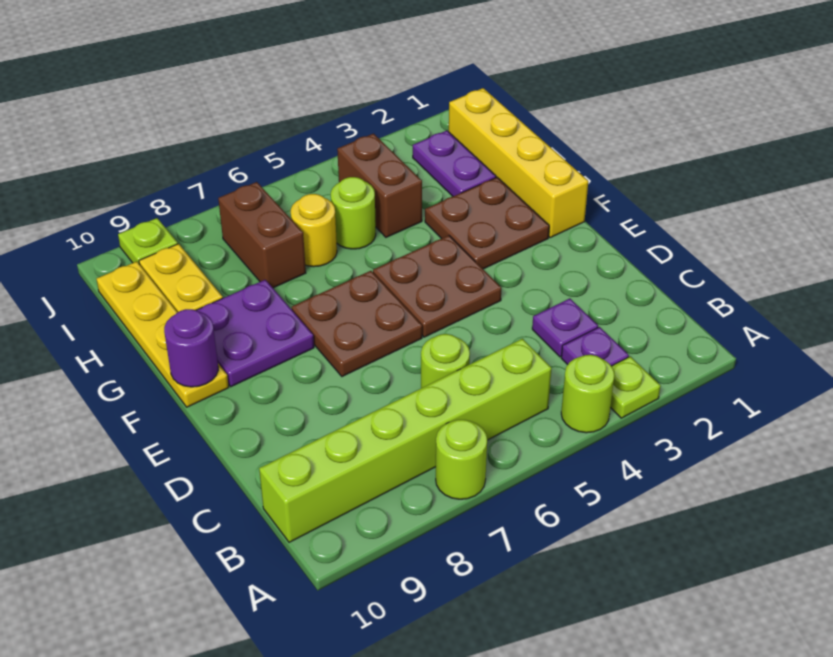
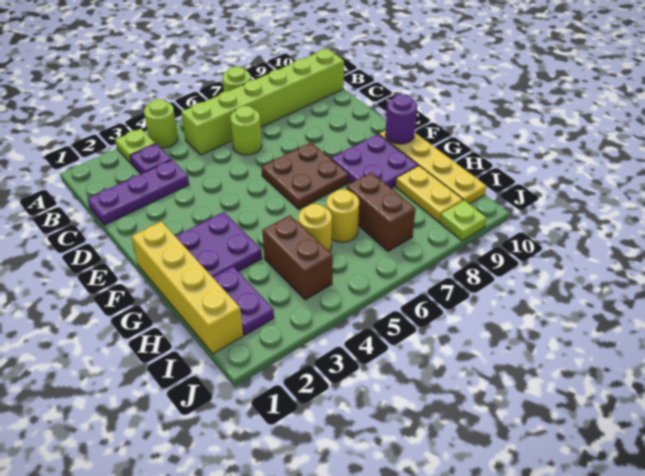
purple 1x1 plate [532,298,598,357] -> purple 1x3 plate [87,160,189,225]
brown 2x2 plate [373,235,501,337] -> none
brown 2x2 plate [425,177,549,269] -> purple 2x2 plate [175,212,262,277]
lime 1x1 round brick [331,177,376,249] -> yellow 1x1 round brick [298,204,332,251]

